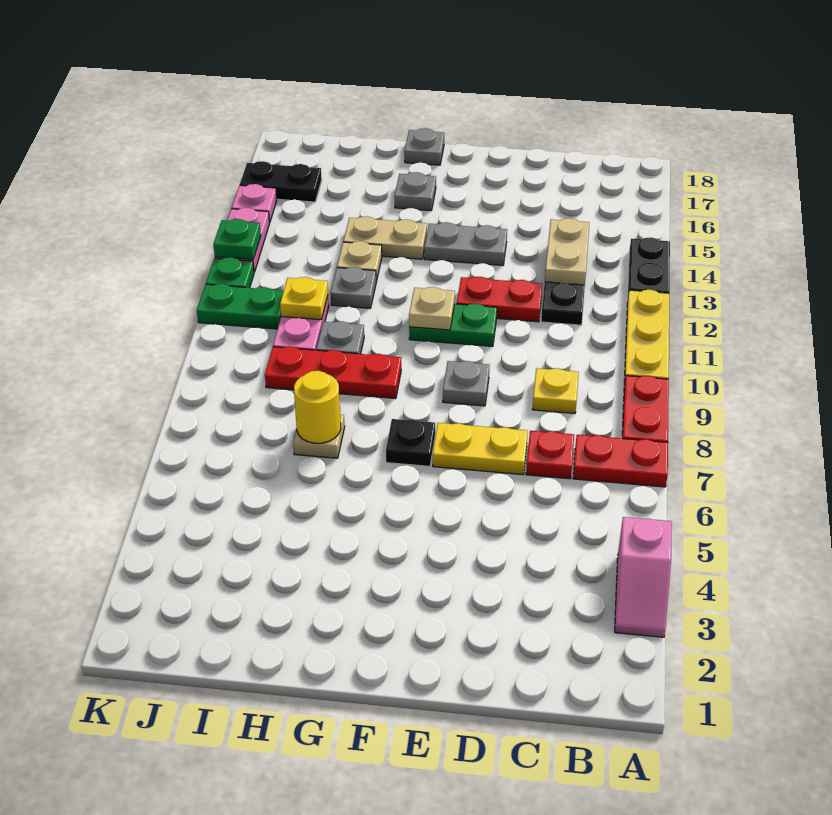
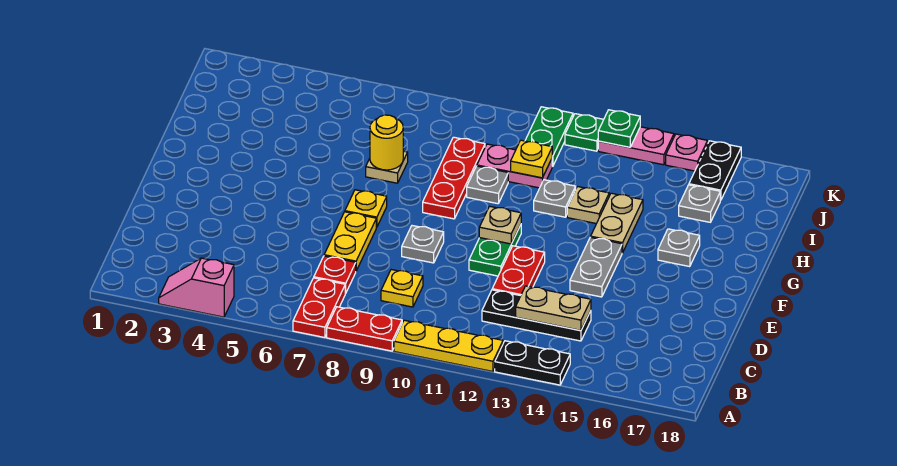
black 1x1 plate [386,419,435,466] -> yellow 1x1 plate [345,190,387,227]
grey 1x1 plate [404,128,444,165] -> grey 1x1 plate moved to [679,185,720,222]

